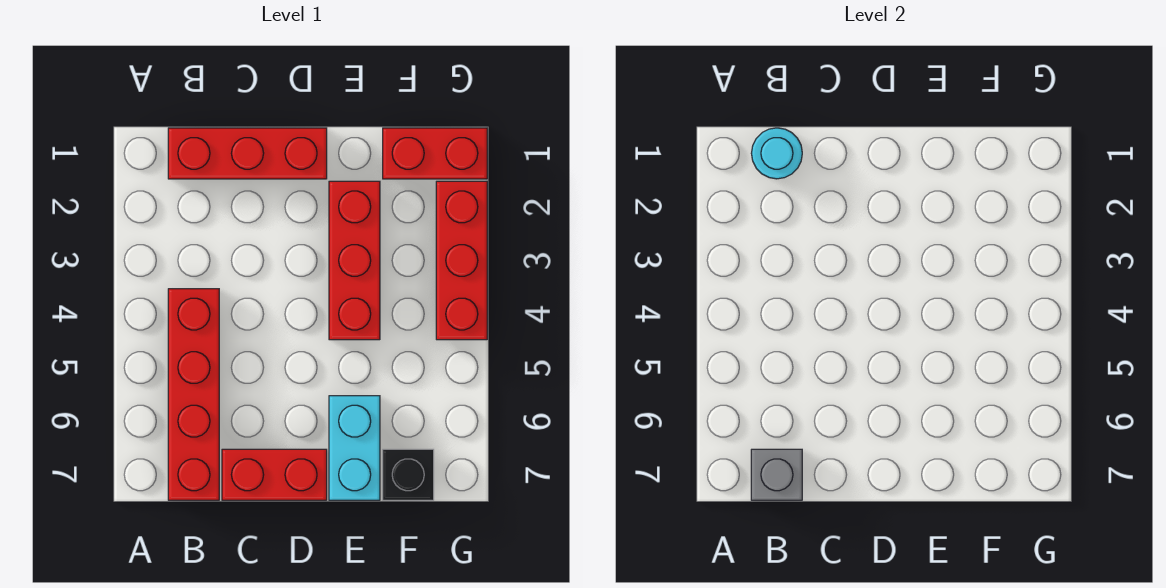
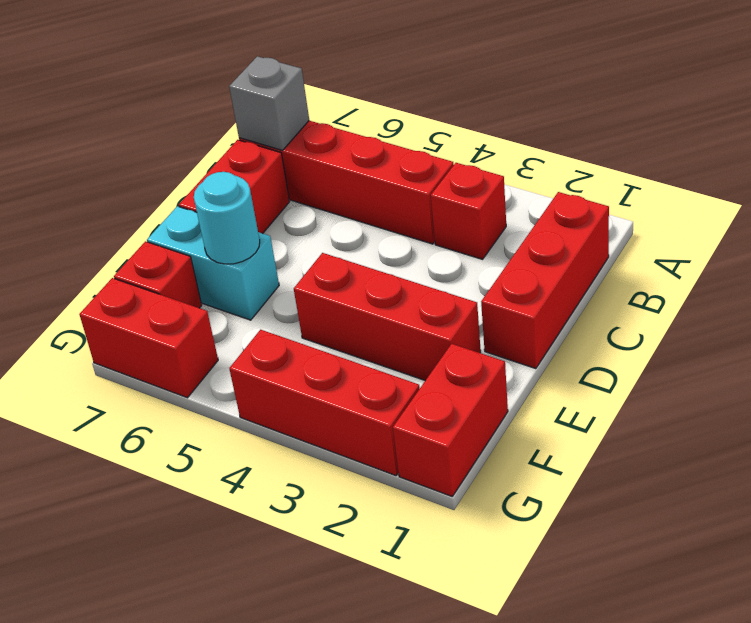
cyan 1x1 round brick [751,128,802,179] -> cyan 1x1 round brick moved to [194,172,260,264]
none -> red 1x1 brick [431,163,506,259]
black 1x1 brick [383,449,434,500] -> red 1x1 brick [114,241,202,308]
none -> red 1x2 brick [79,278,218,398]

